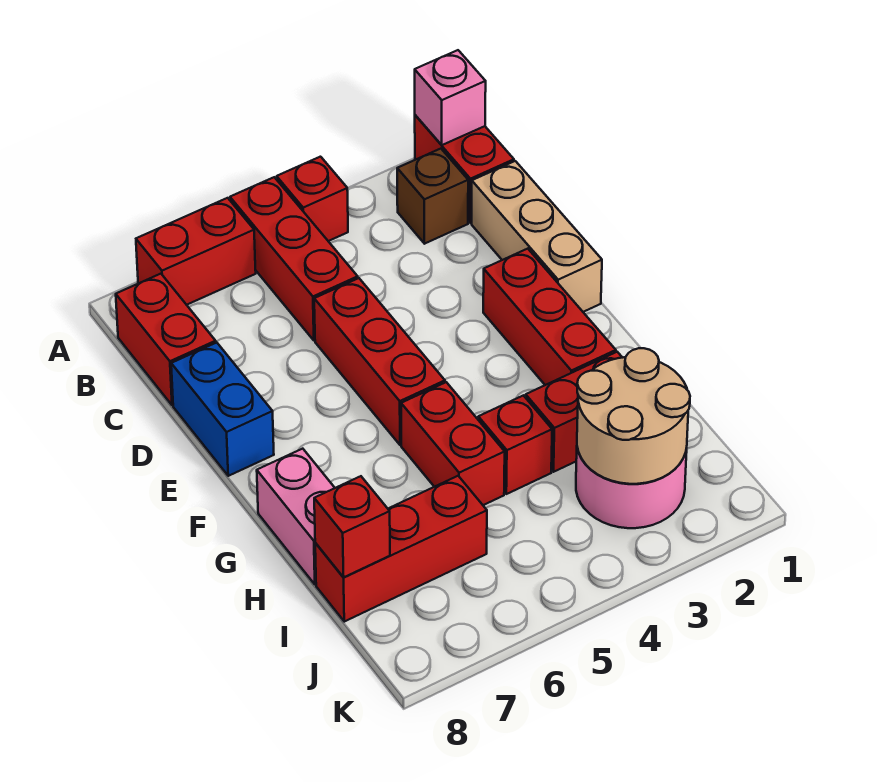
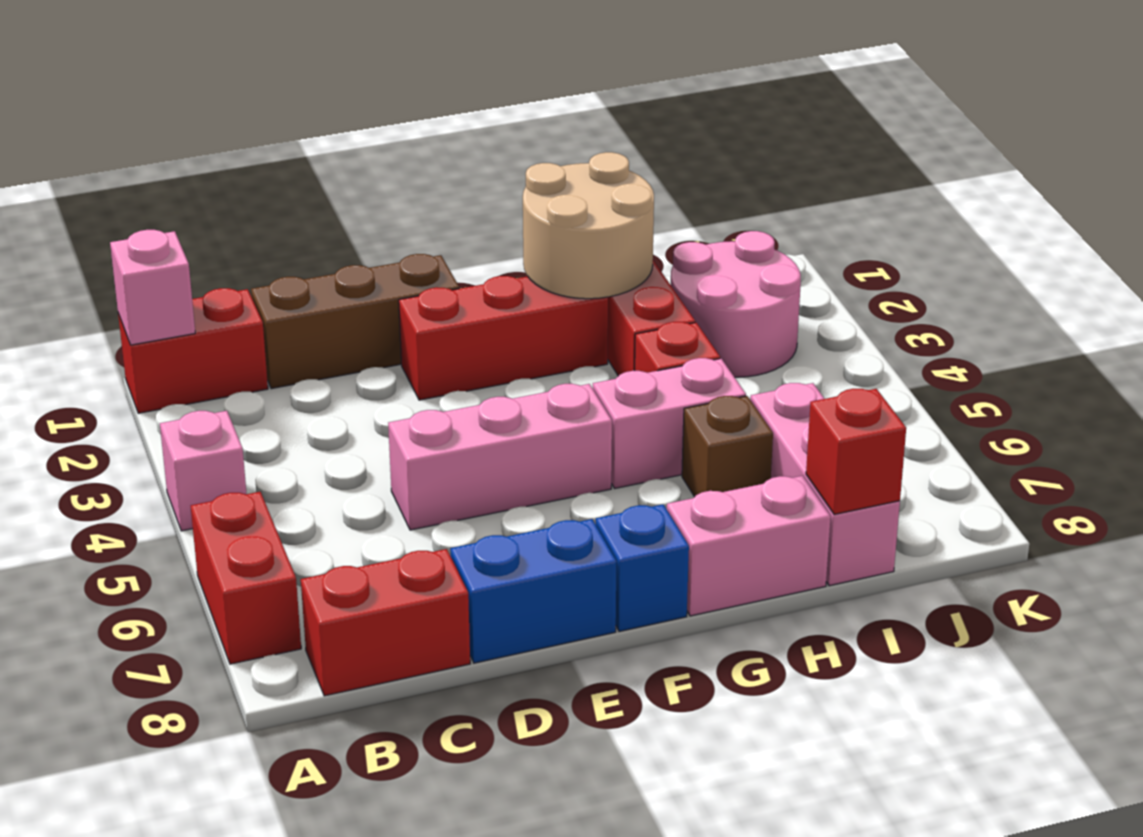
red 1x1 brick [277,157,348,241] -> pink 1x1 brick [160,411,247,531]
red 1x3 brick [230,177,358,341] -> none
brown 1x1 brick [397,149,468,244] -> brown 1x1 brick moved to [682,396,773,497]
tan 1x3 brick [472,161,602,312] -> brown 1x3 brick [251,254,459,389]
red 1x3 brick [314,278,445,445] -> pink 1x3 brick [388,384,612,530]
none -> blue 1x1 brick [596,504,689,631]
red 1x2 brick [401,382,505,505] -> pink 1x2 brick [593,358,746,488]
tan 2x2 round brick [577,348,690,484] -> tan 2x2 round brick moved to [523,152,654,299]
red 1x3 brick [315,476,487,622] -> pink 1x3 brick [750,383,900,586]

